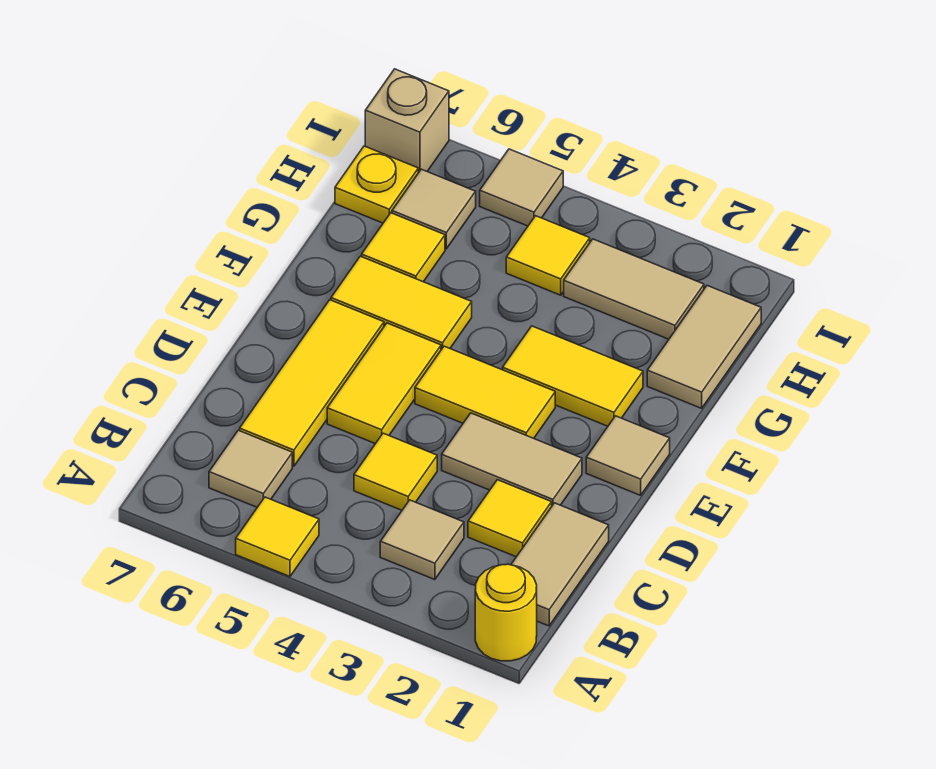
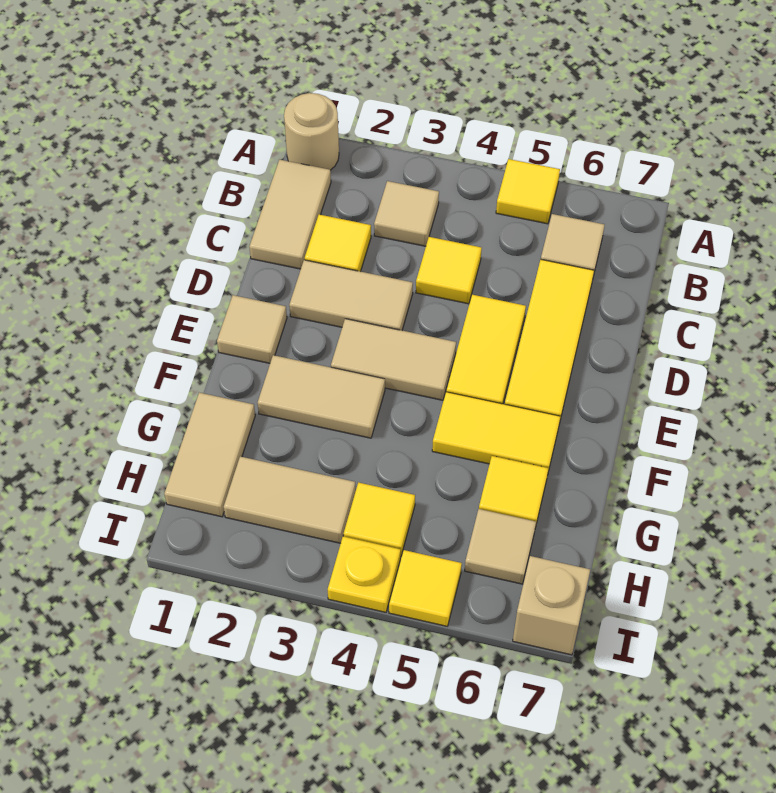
yellow 1x1 round brick [475,564,537,661] -> tan 1x1 round brick [284,93,339,170]
yellow 1x2 tile [415,346,555,438] -> tan 1x2 tile [331,319,456,400]
yellow 1x2 tile [503,326,643,426] -> tan 1x2 tile [258,355,385,438]
yellow 1x1 plate [335,146,418,223] -> yellow 1x1 plate moved to [328,536,401,612]
tan 1x1 tile [480,149,563,226] -> yellow 1x1 tile [389,550,462,626]

